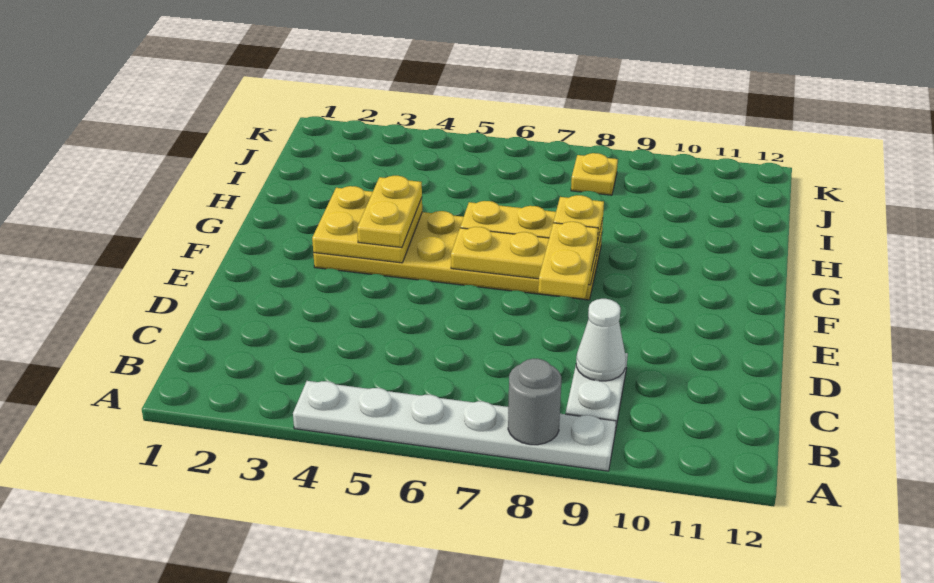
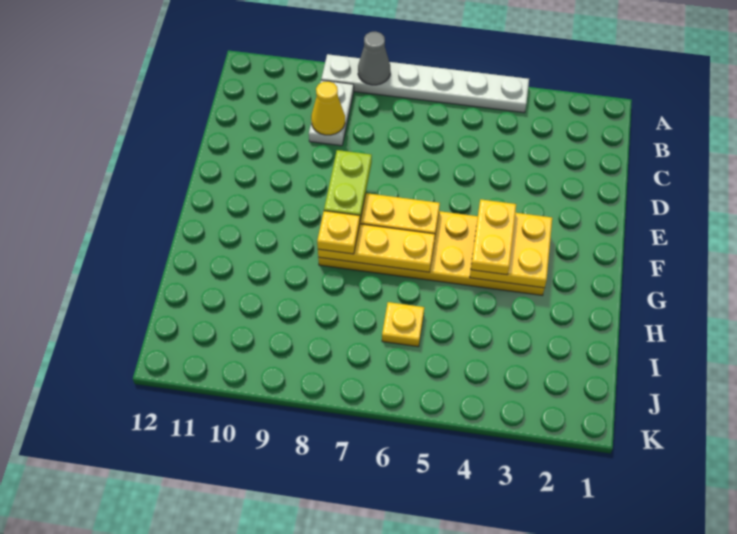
grey 1x1 round brick [508,359,561,445] -> grey 1x1 cone [358,32,390,85]
white 1x1 cone [576,299,626,381] -> yellow 1x1 cone [311,81,345,135]
yellow 1x2 plate [538,222,598,298] -> lime 1x2 plate [324,150,372,220]
yellow 1x1 plate [571,153,618,195] -> yellow 1x1 plate moved to [382,302,424,347]

